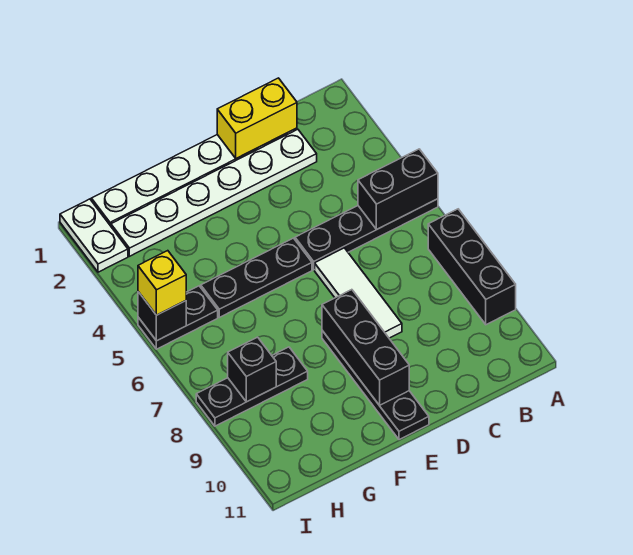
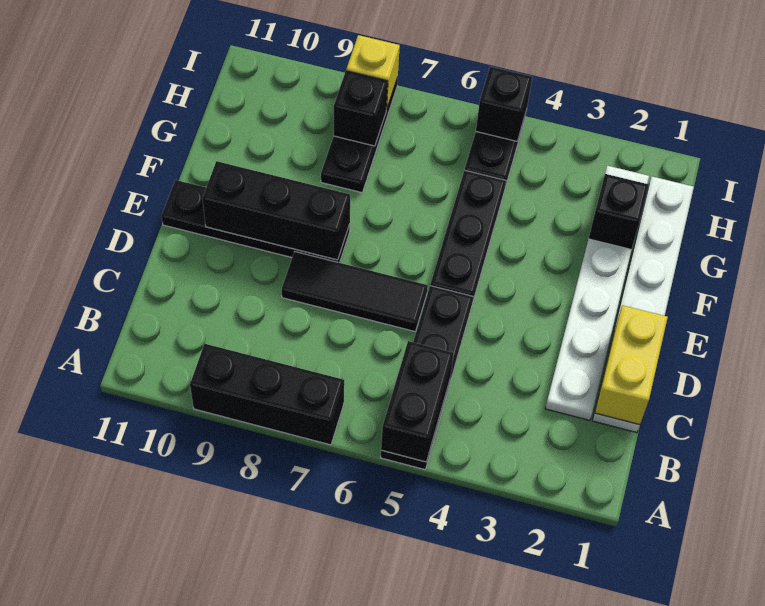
white 1x3 tile [315,248,402,338] -> black 1x3 tile [282,252,428,331]
none -> black 1x1 brick [589,174,649,250]
white 1x2 plate [60,199,128,272] -> none
yellow 1x1 brick [138,251,186,315] -> yellow 1x1 brick moved to [346,35,400,110]

